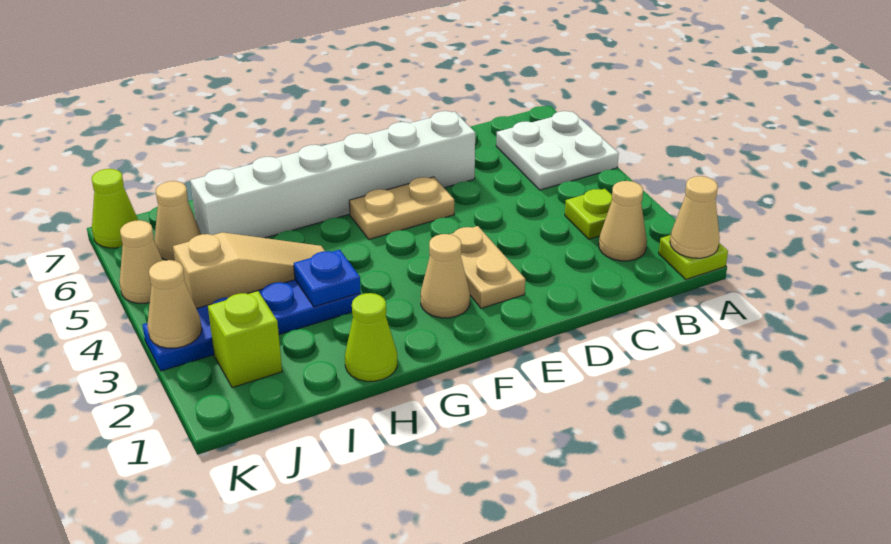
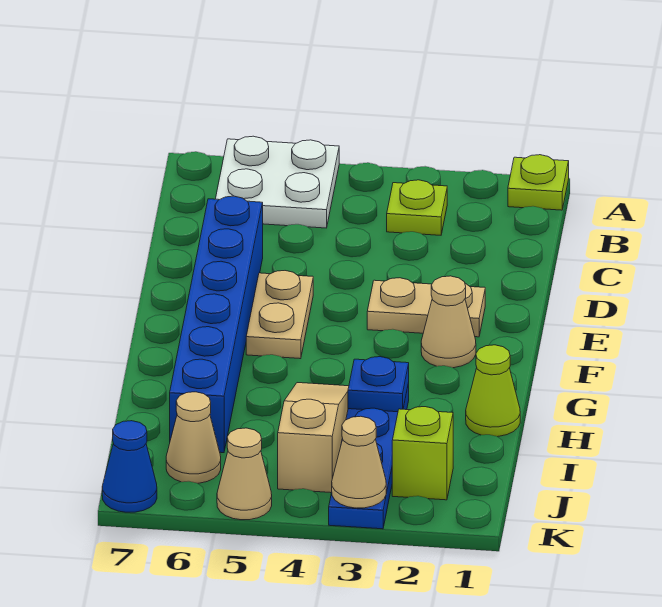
tan 1x1 cone [670,176,720,258] -> none
tan 1x1 cone [599,181,647,261] -> none
white 1x6 brick [190,111,475,238] -> blue 1x6 brick [170,196,263,453]
lime 1x1 cone [92,169,138,248] -> blue 1x1 cone [102,421,157,512]

